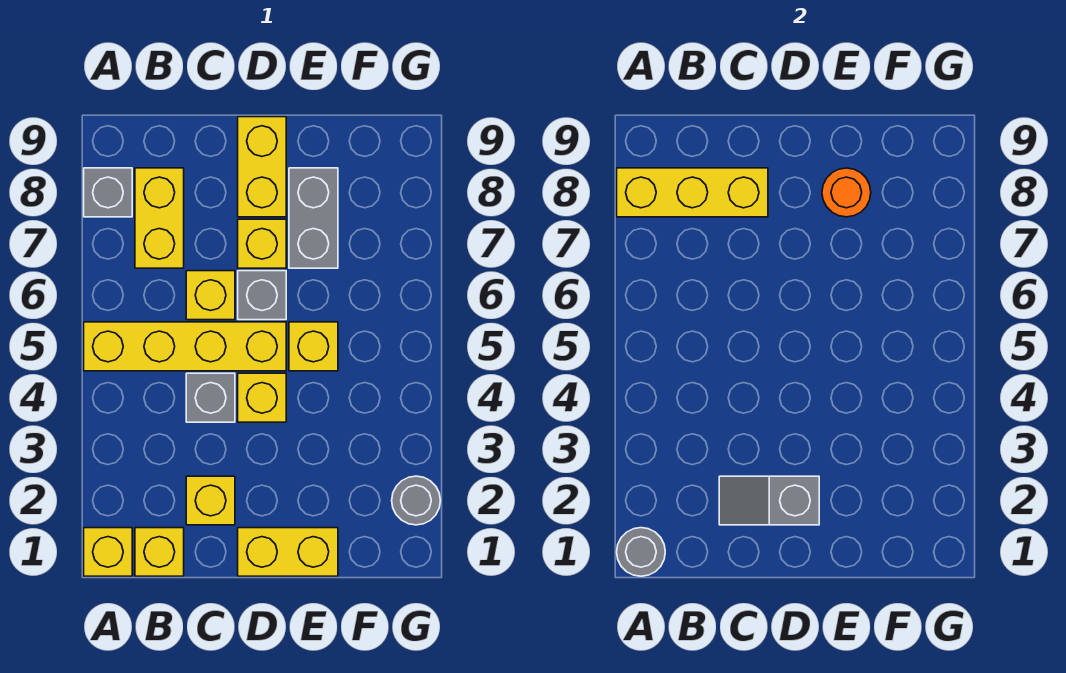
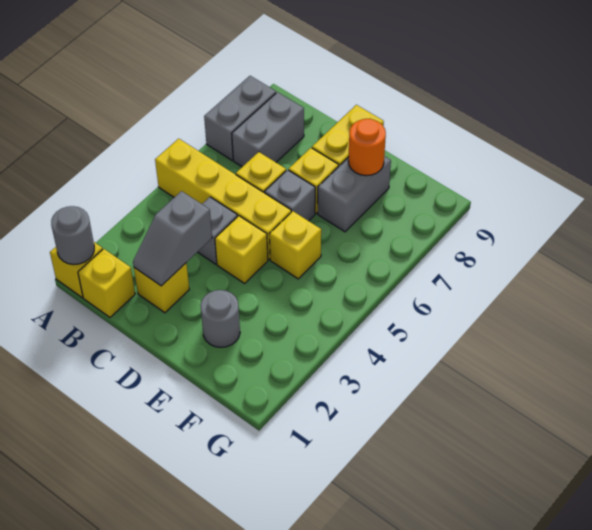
grey 1x1 brick [84,168,132,217] -> grey 1x2 brick [204,76,276,160]
yellow 1x3 brick [617,168,768,217] -> none
yellow 1x2 brick [135,168,184,268] -> grey 1x2 brick [232,92,304,167]
grey 1x2 slope [719,476,819,525] -> grey 1x2 slope turned to [133,191,212,286]
yellow 1x2 brick [238,528,338,576] -> none
grey 1x1 round brick [392,476,441,525] -> grey 1x1 round brick moved to [201,290,240,347]

